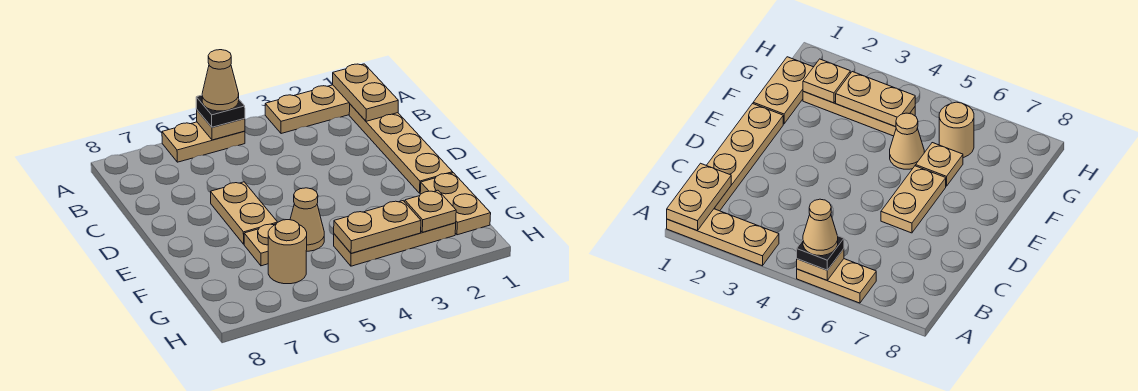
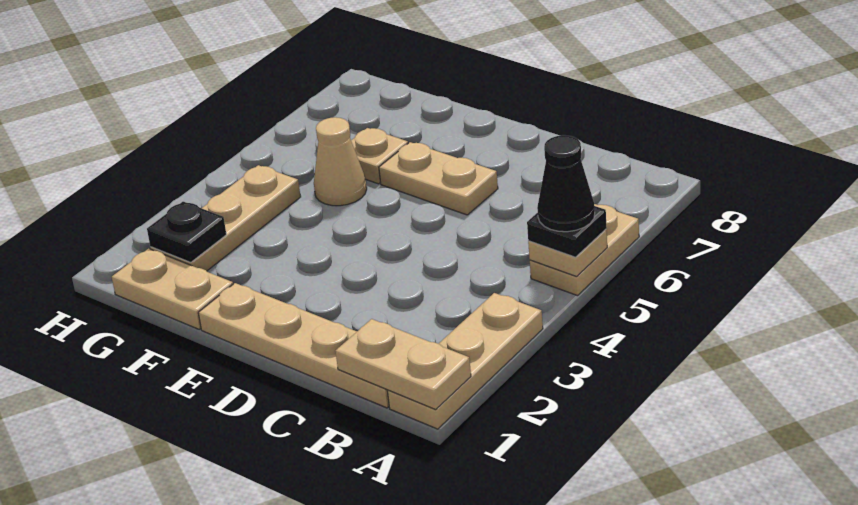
tan 1x1 cone [202,50,239,111] -> black 1x1 cone [537,135,595,232]
tan 1x1 plate [405,190,456,232] -> black 1x1 plate [147,202,226,262]
tan 1x2 plate [334,201,421,253] -> none
tan 1x1 round brick [268,220,307,284] -> none

